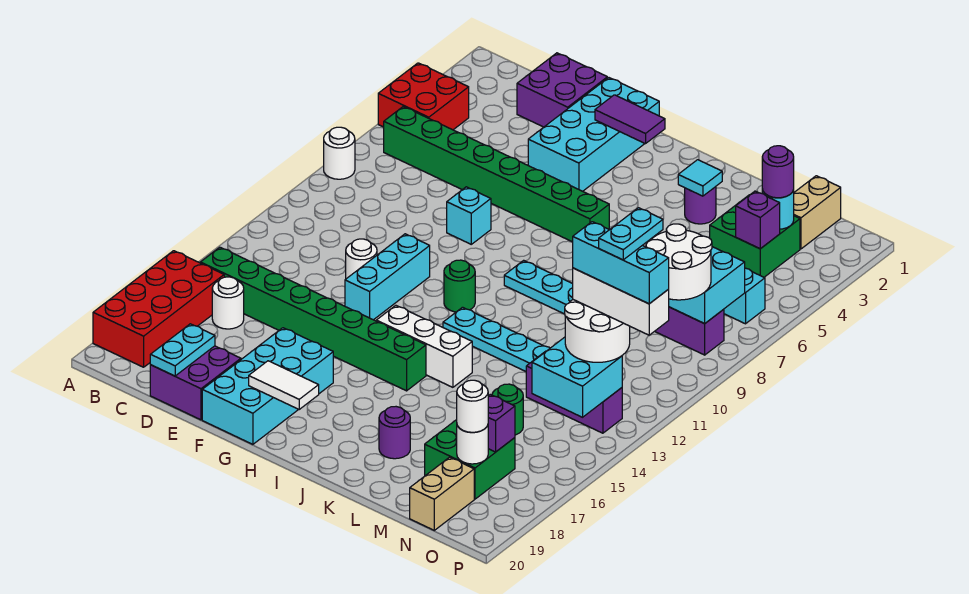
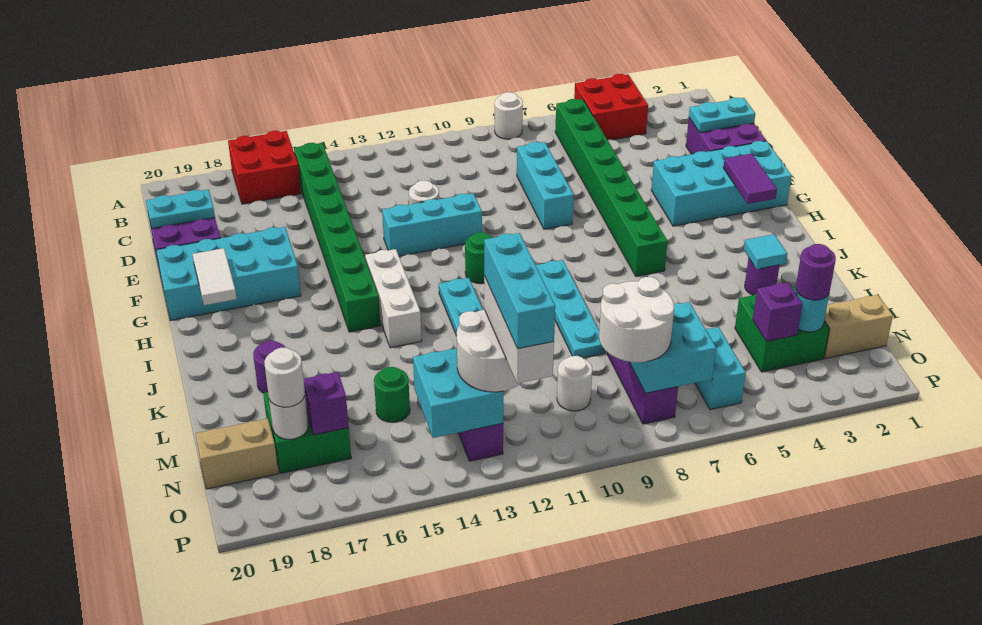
red 2x4 brick [93,251,224,367] -> red 2x2 brick [228,131,301,204]
white 1x1 round brick [212,277,244,329] -> white 1x1 round brick moved to [557,356,592,411]
cyan 1x1 brick [447,187,491,244] -> cyan 1x3 brick [517,142,574,229]
cyan 1x2 plate [599,208,663,260] -> cyan 1x2 plate moved to [689,98,755,132]

